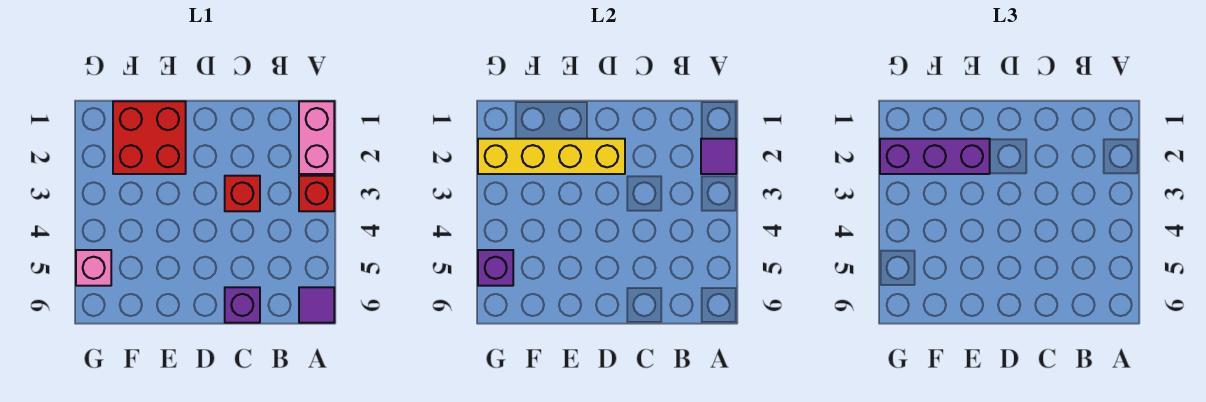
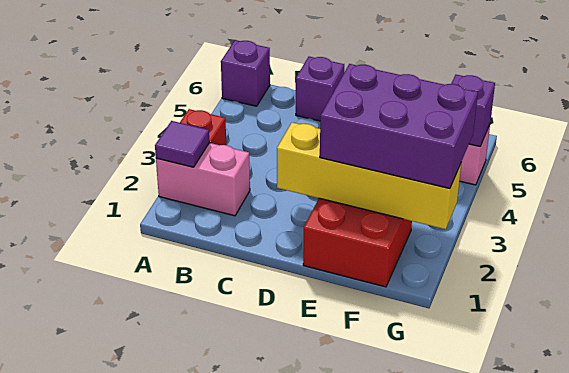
pink 1x2 brick [299,101,334,174] -> pink 1x2 brick turned to [156,143,250,216]
purple 1x1 tile [299,287,334,323] -> purple 1x1 brick [221,40,270,106]
red 1x1 brick [225,176,260,211] -> none
purple 1x3 brick [880,139,990,174] -> purple 2x3 brick [320,64,478,189]

